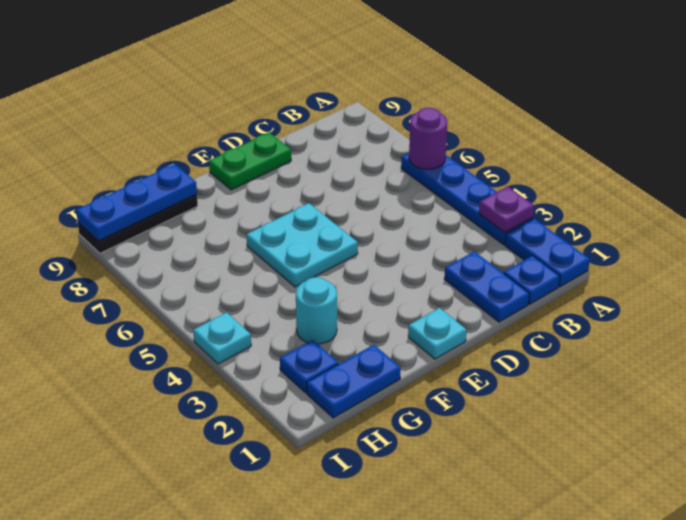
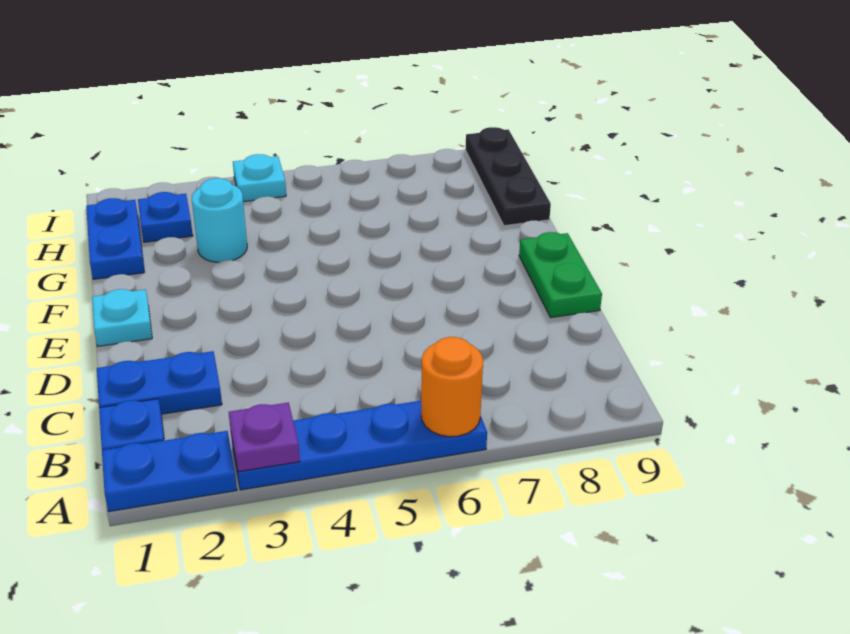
purple 1x1 round brick [409,108,447,169] -> orange 1x1 round brick [421,337,483,437]
cyan 2x2 plate [247,203,358,287] -> none
blue 1x3 plate [76,164,197,241] -> none

